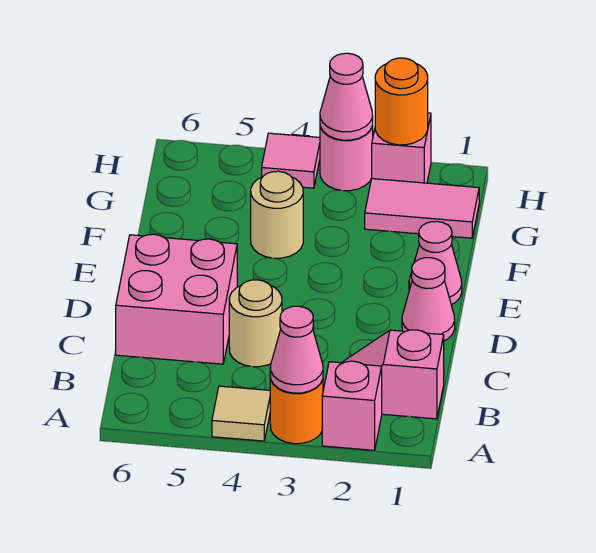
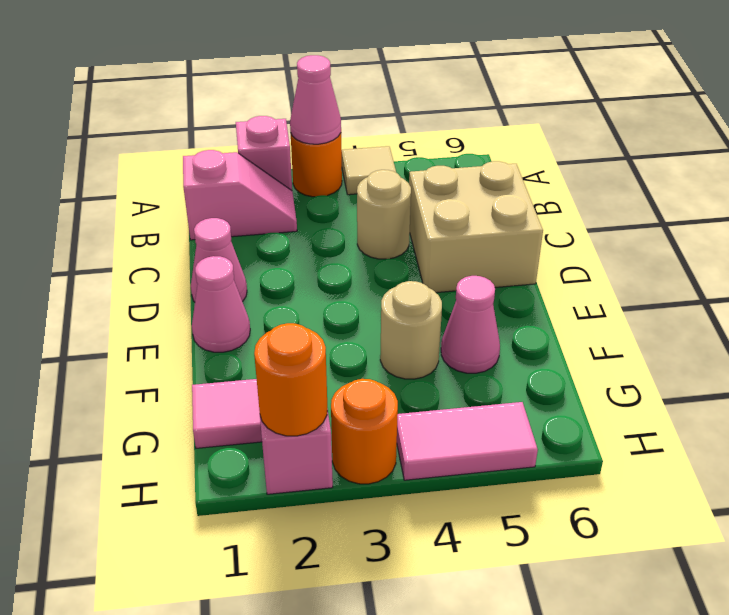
pink 2x2 brick [116,234,237,364] -> tan 2x2 brick [409,161,543,293]
pink 1x1 round brick [320,126,373,191] -> orange 1x1 round brick [331,379,398,484]
pink 1x1 cone [320,53,373,140] -> pink 1x1 cone moved to [441,276,500,373]
pink 1x1 tile [262,133,320,188] -> pink 1x2 tile [397,402,538,480]

